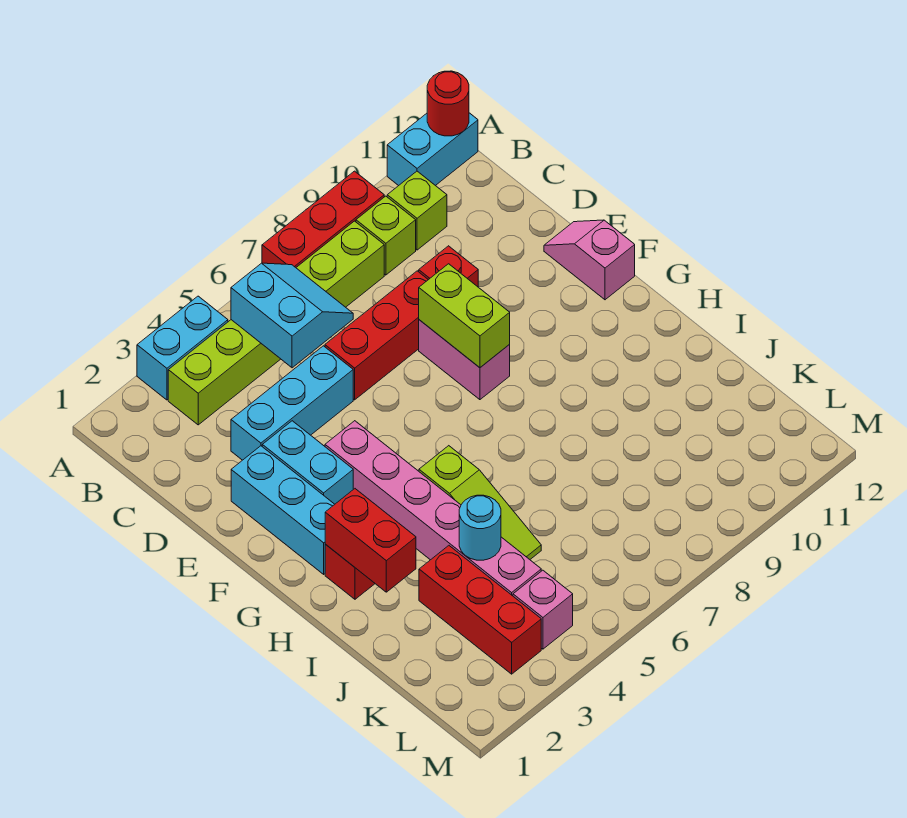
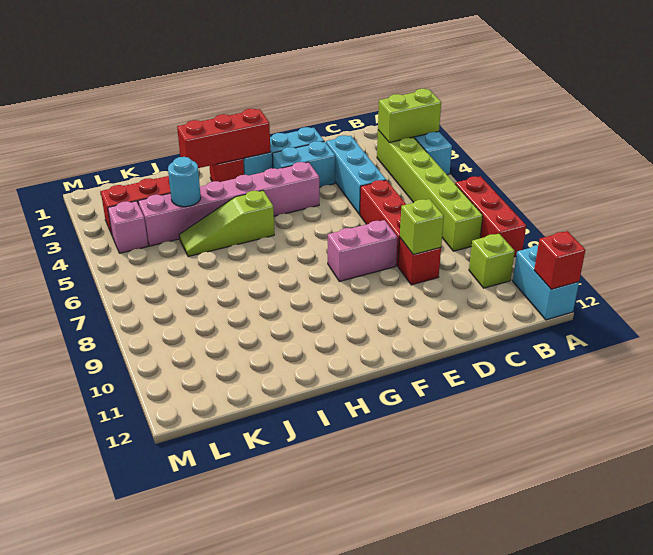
red 1x1 round brick [427,71,469,136] -> red 1x1 brick [534,231,585,289]
cyan 2x2 slope [231,263,353,368] -> none
lime 1x1 brick [356,196,416,275] -> lime 1x1 brick moved to [400,199,444,255]
lime 1x2 brick [419,264,510,368] -> lime 1x2 brick moved to [378,89,441,142]
pink 1x2 slope [544,220,635,300] -> none
red 1x2 brick [325,489,416,592] -> red 1x3 brick [177,109,271,168]

